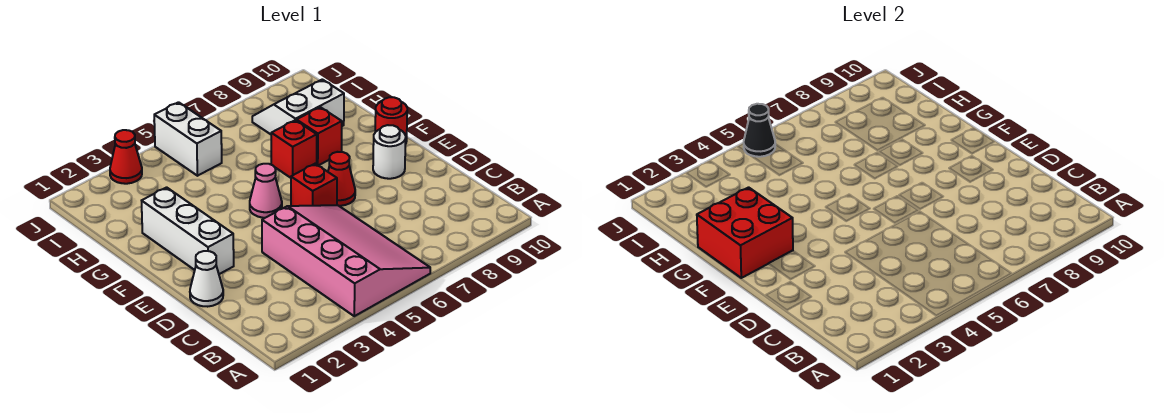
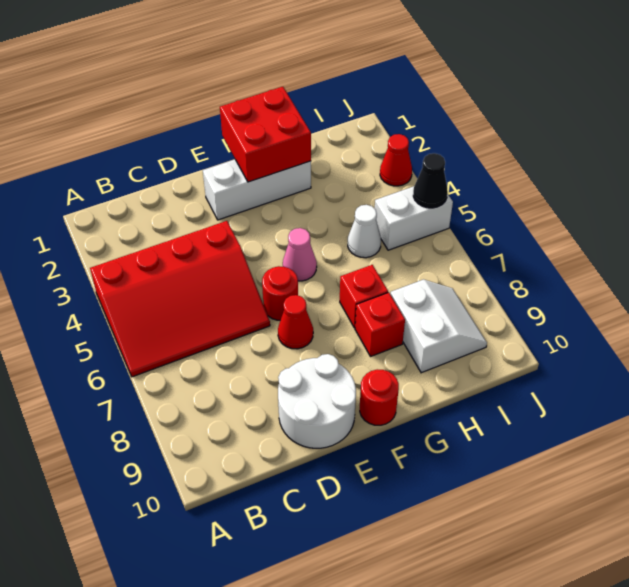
pink 3x4 slope [262,205,430,316] -> red 3x4 slope [90,221,270,377]
white 1x1 cone [190,251,223,307] -> white 1x1 cone moved to [348,205,381,258]
red 1x1 brick [291,164,337,206] -> red 1x1 round brick [262,266,298,320]
white 1x1 round brick [373,125,406,179] -> white 2x2 round brick [278,354,356,448]

